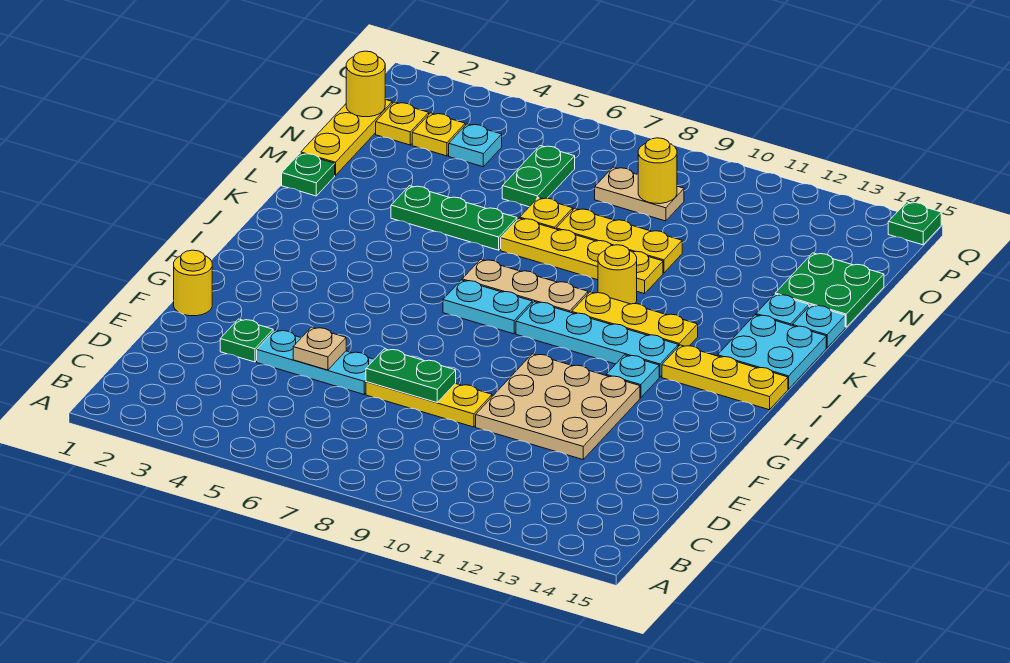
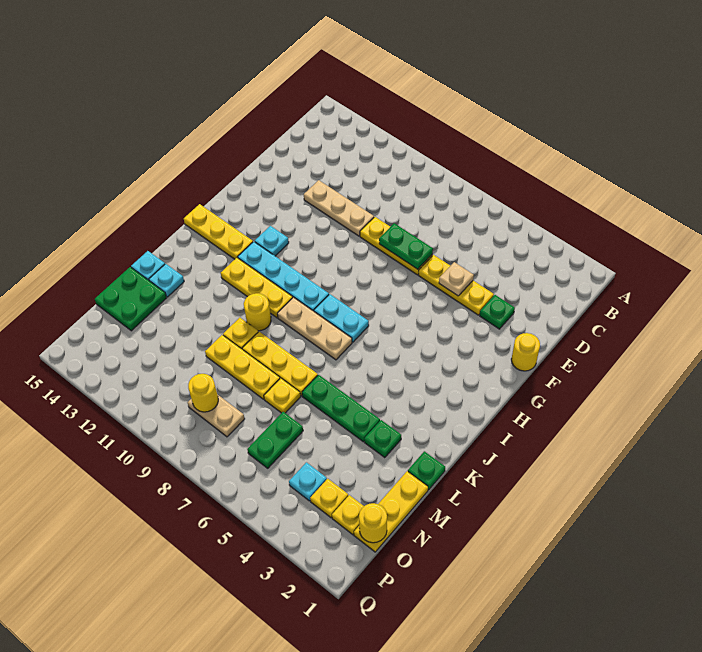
cyan 1x3 plate [257,330,374,394] -> yellow 1x3 plate [418,255,494,315]
tan 3x3 plate [476,354,640,459] -> tan 1x3 plate [304,180,374,236]
cyan 2x2 plate [718,315,826,389] -> none
green 1x1 plate [888,202,941,245] -> green 1x1 plate moved to [364,420,401,458]

